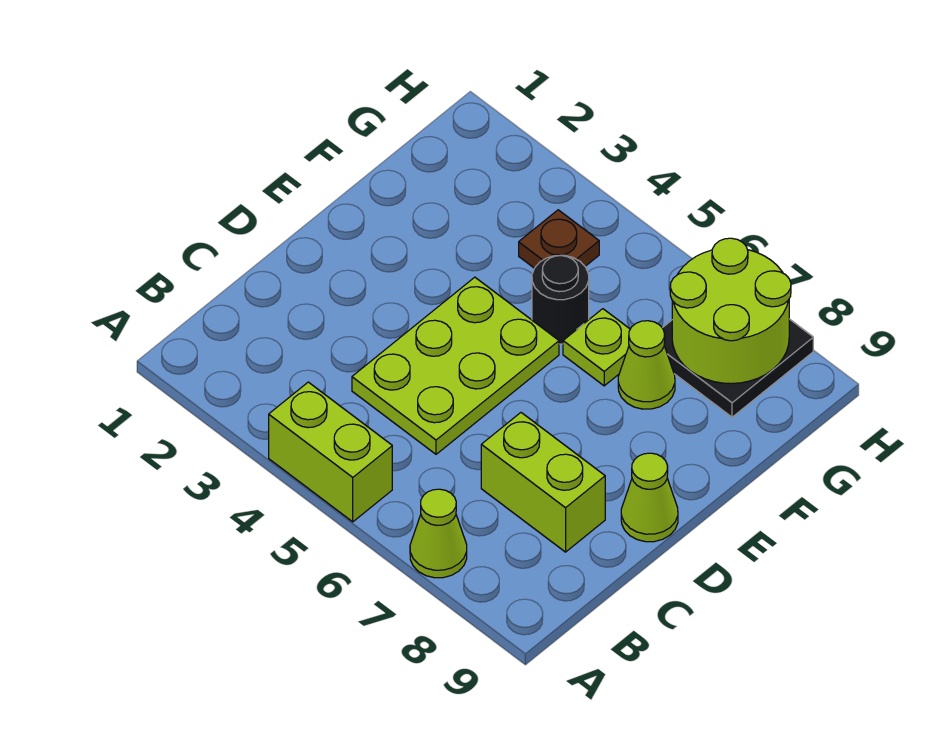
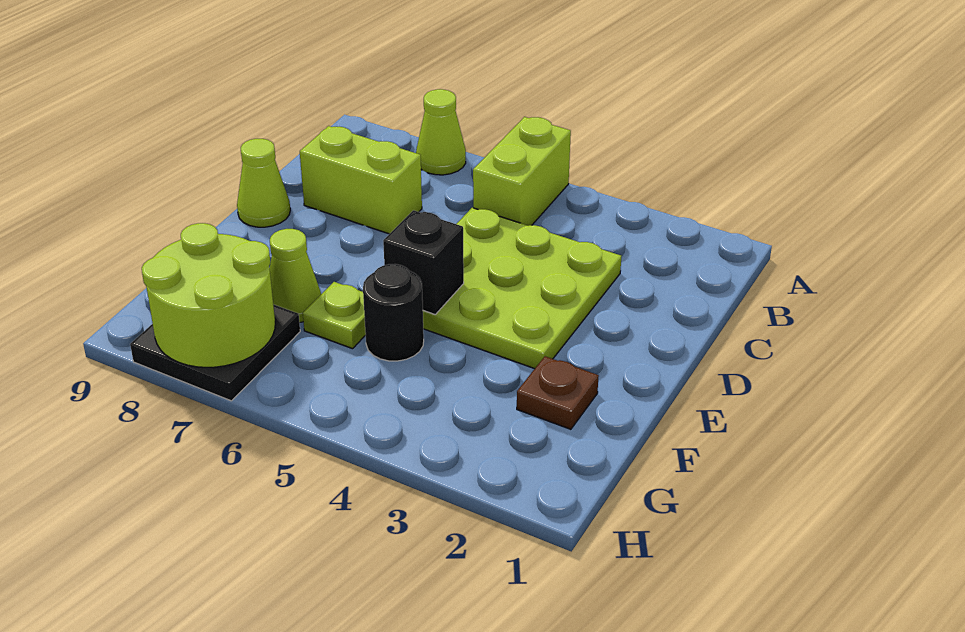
lime 1x2 brick [269,382,392,522] -> lime 1x2 brick turned to [473,117,571,226]
lime 2x3 plate [352,277,559,454] -> lime 3x3 plate [423,208,621,369]
none -> black 1x1 brick [383,210,464,314]
brown 1x1 plate [519,210,599,268] -> brown 1x1 plate moved to [517,356,599,429]

